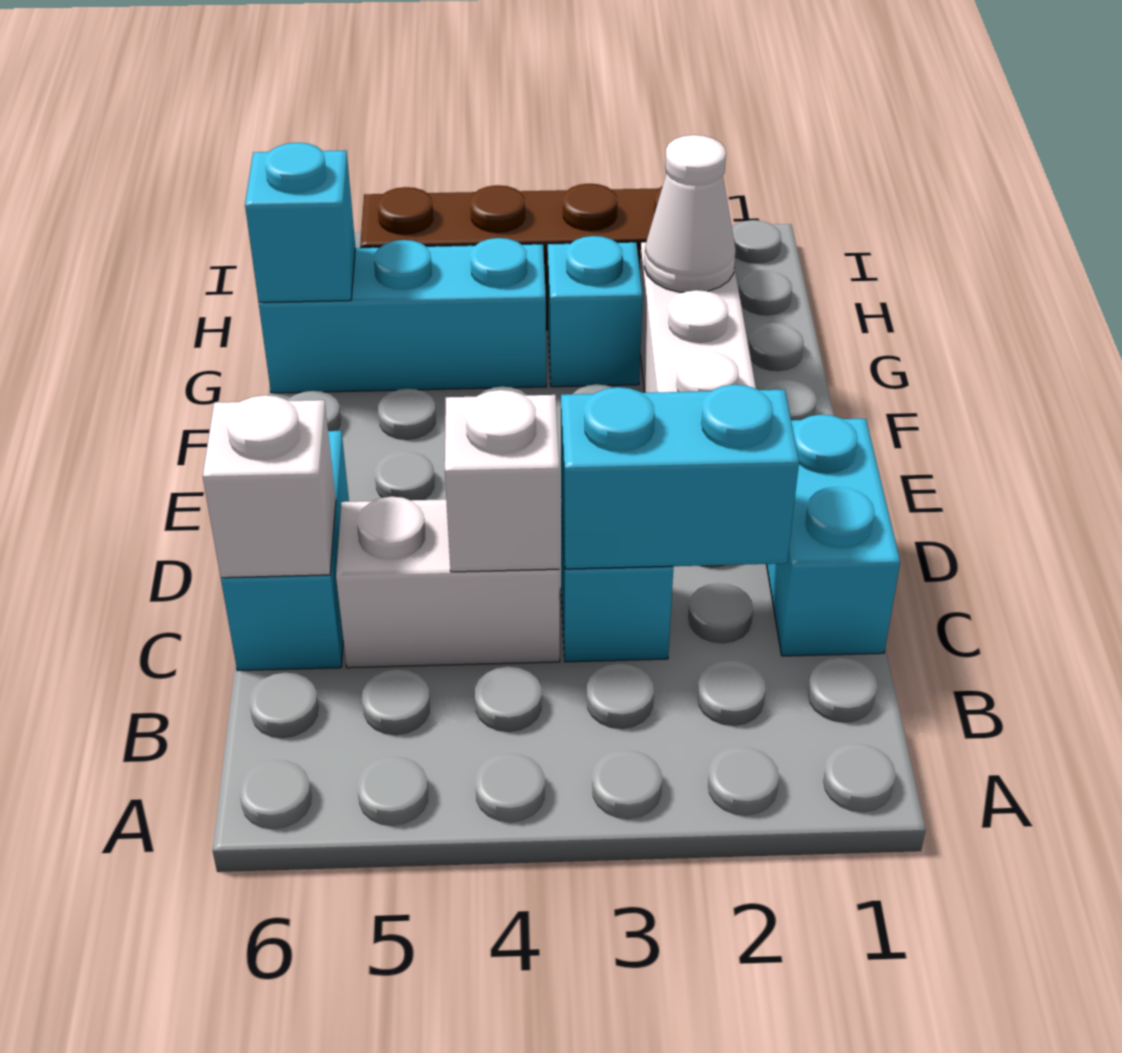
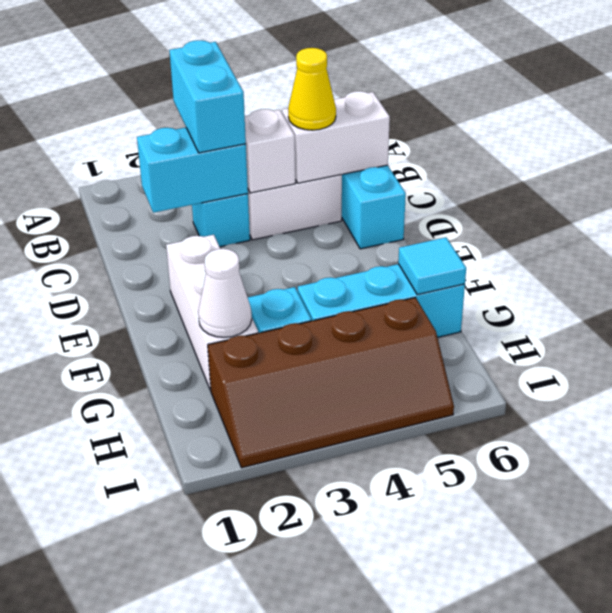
cyan 1x2 brick [766,414,900,656] -> cyan 1x2 brick moved to [169,40,246,153]
none -> yellow 1x1 cone [288,48,336,130]
white 1x1 brick [203,395,336,578] -> white 1x2 brick [282,91,390,183]
cyan 1x1 brick [245,143,355,302] -> cyan 1x1 tile [398,237,466,295]

